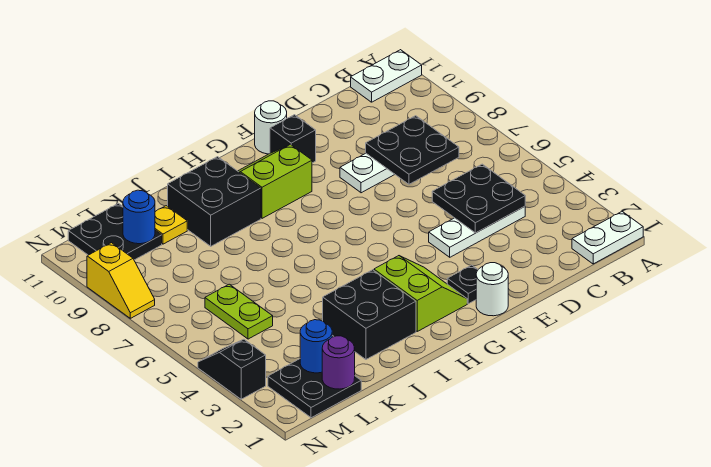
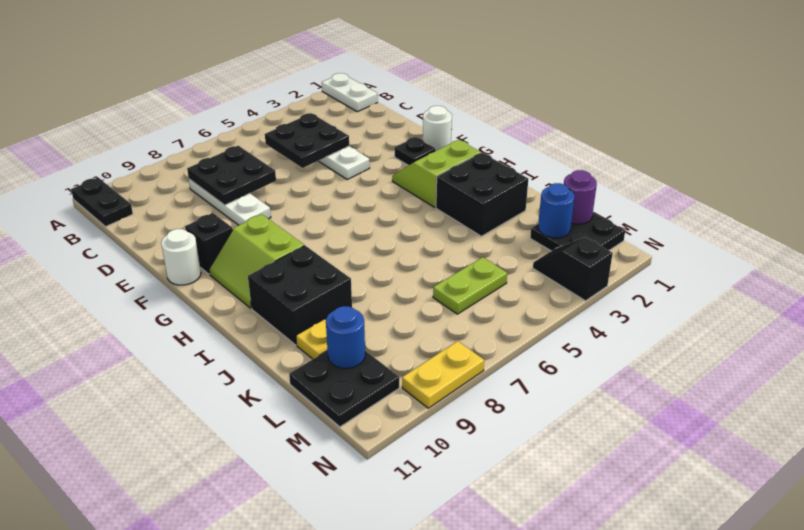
white 1x2 plate [351,50,422,102] -> black 1x2 plate [71,178,133,227]
black 1x2 slope [198,339,266,399] -> black 1x2 slope turned to [533,237,613,301]
yellow 1x2 slope [87,243,155,318] -> yellow 1x2 plate [402,341,484,408]

